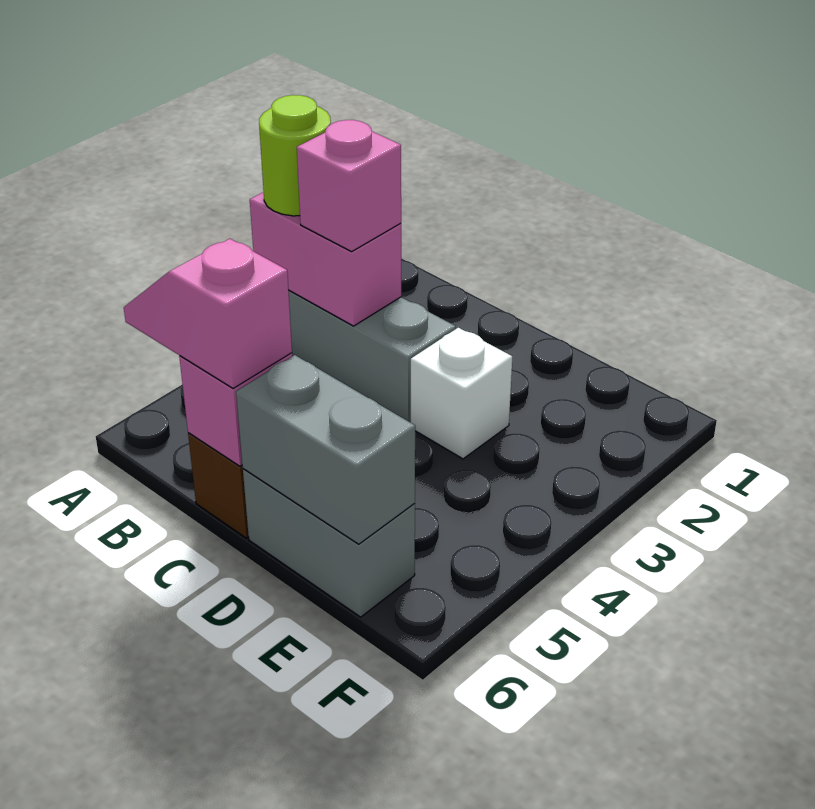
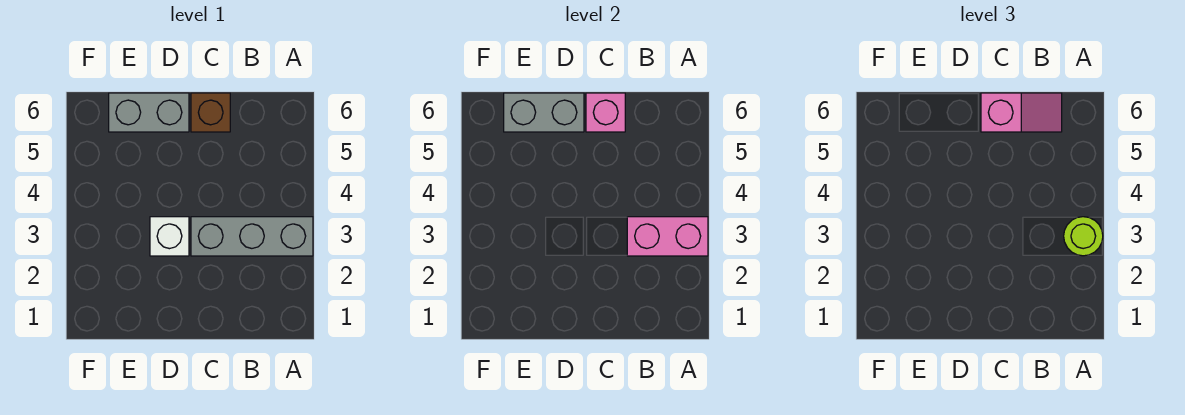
pink 1x1 brick [297,120,401,252] -> none

